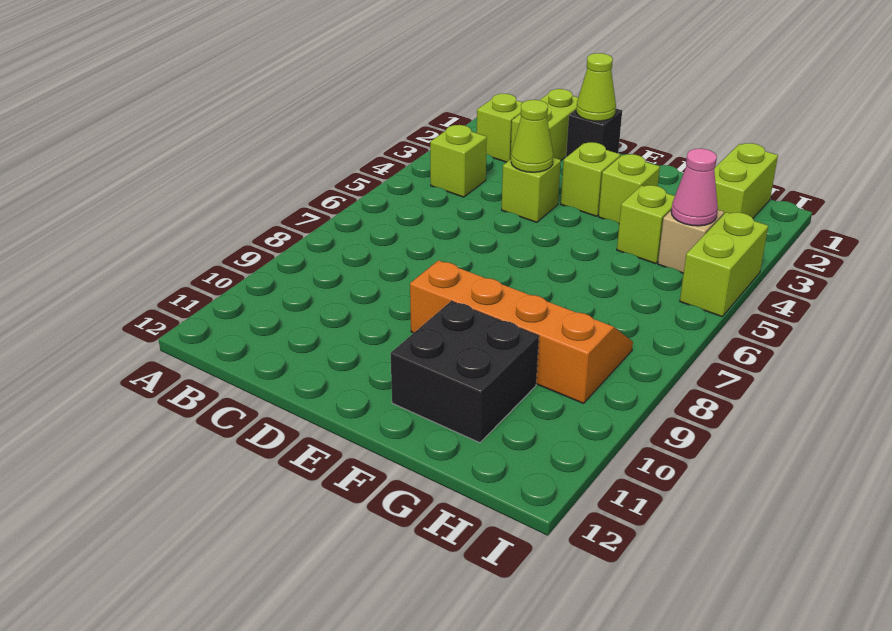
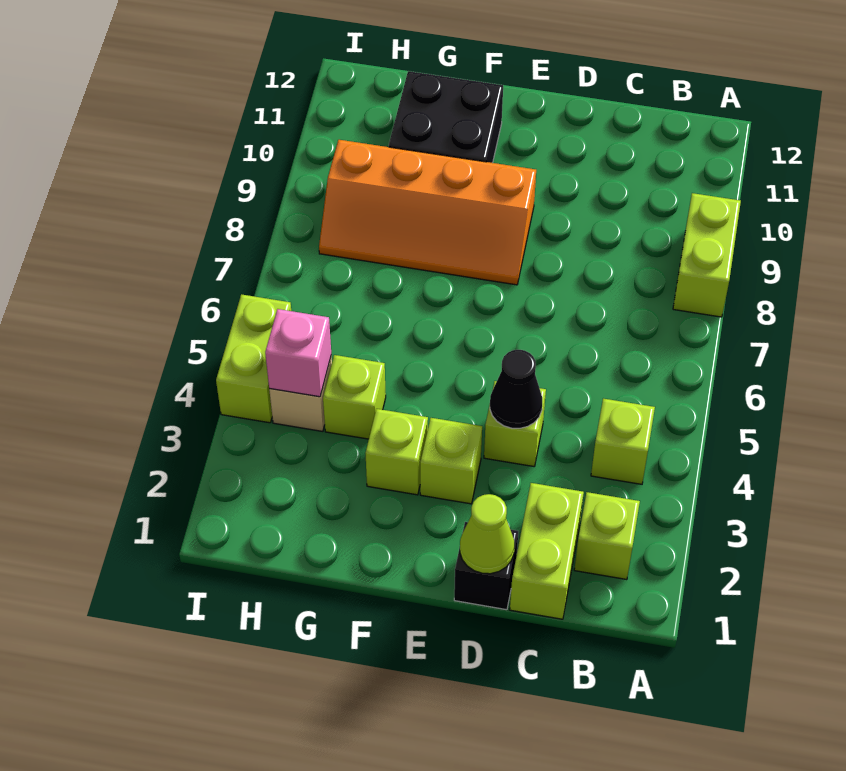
lime 1x1 cone [511,100,553,172] -> black 1x1 cone [490,350,542,428]
lime 1x2 brick [714,143,778,218] -> lime 1x2 brick moved to [673,193,741,317]
pink 1x1 cone [671,149,718,226] -> pink 1x1 brick [265,309,331,397]

